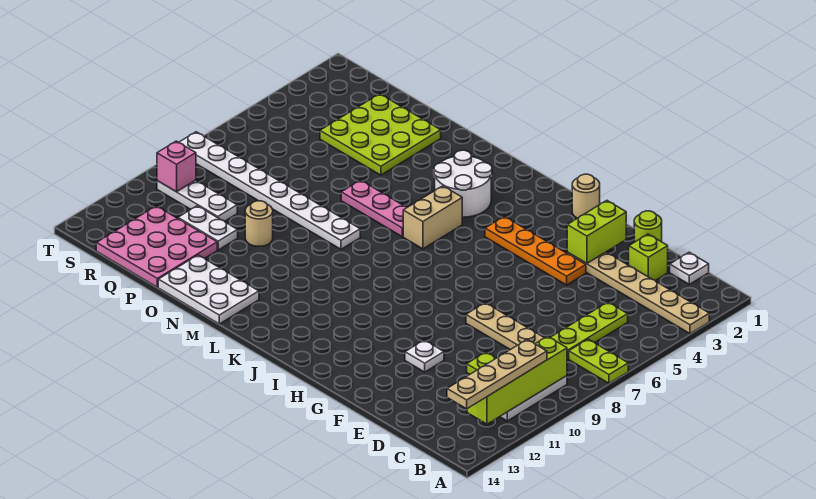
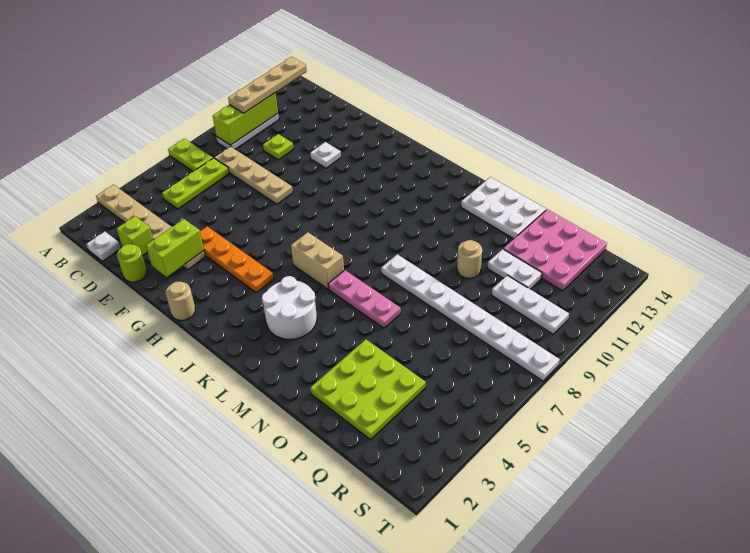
lime 1x4 brick [467,336,567,424] -> lime 1x3 brick [213,93,278,145]
tan 1x2 brick [403,186,462,249] -> tan 1x2 brick turned to [291,232,344,289]
pink 1x1 brick [157,141,196,192] -> none

